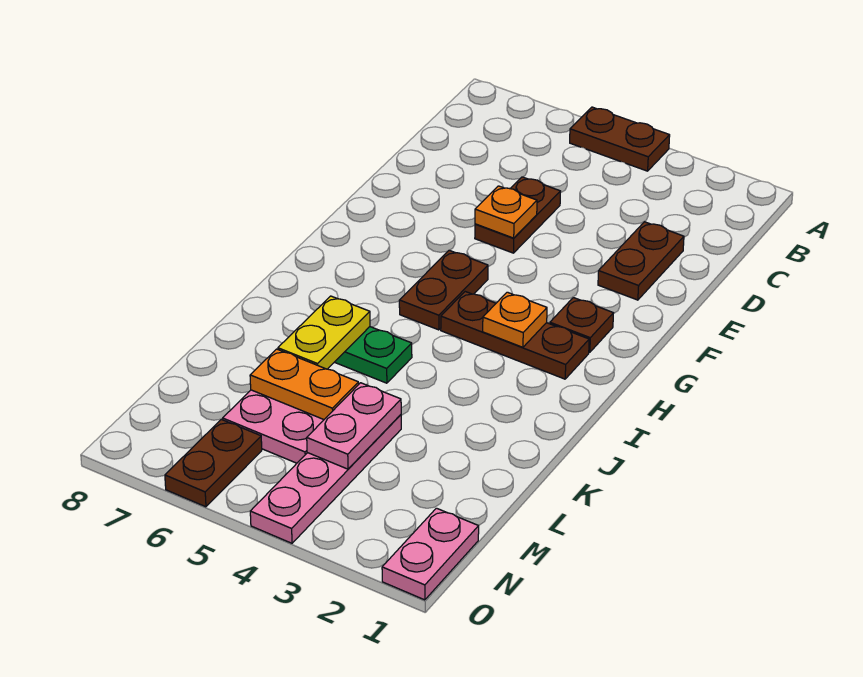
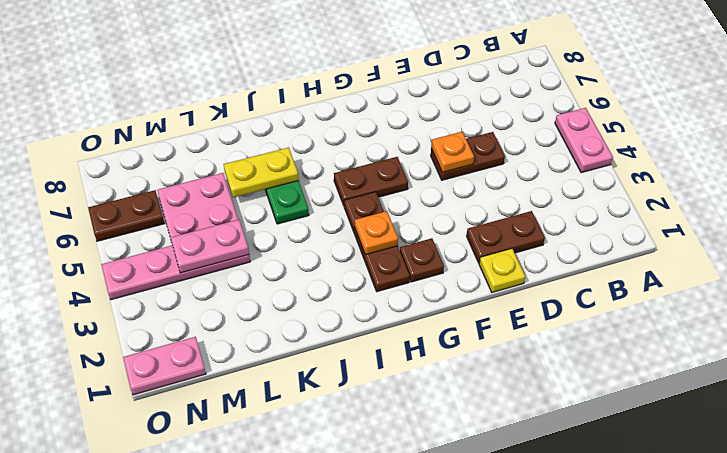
brown 1x2 plate [570,107,670,171] -> pink 1x2 plate [555,108,613,173]
none -> yellow 1x1 plate [479,249,525,292]
orange 1x2 plate [250,349,359,419] -> none

